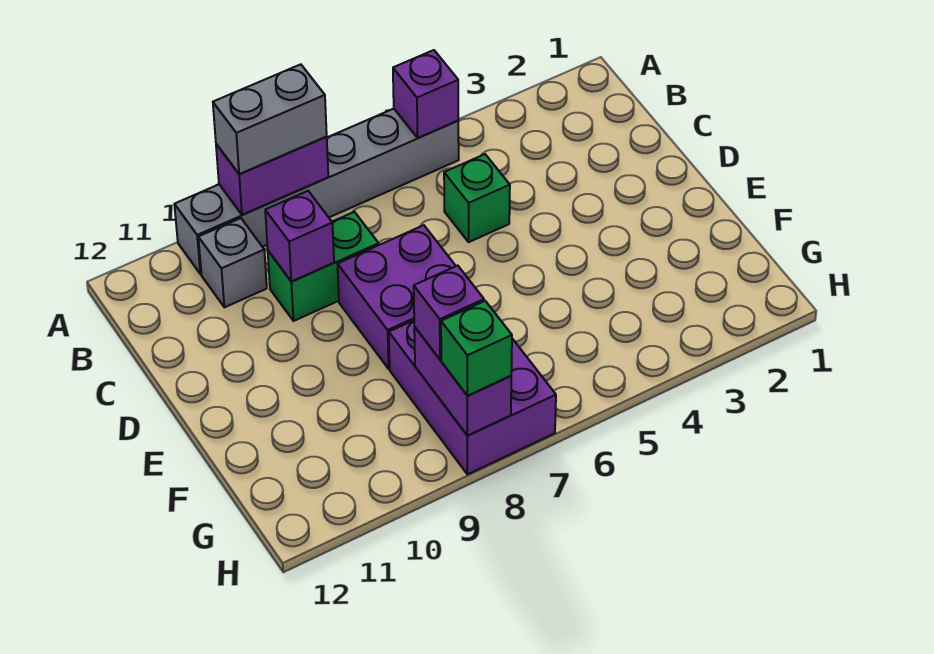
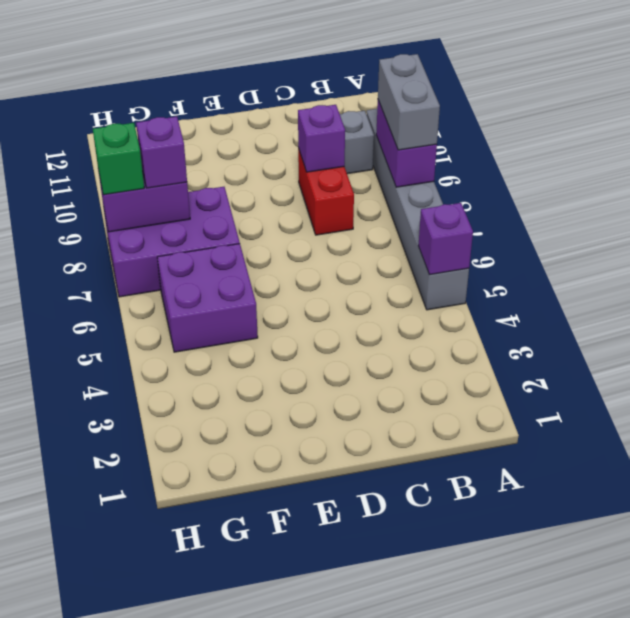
green 1x1 brick [444,154,510,242] -> none
green 1x2 brick [268,212,379,321] -> red 1x2 brick [298,148,354,235]
purple 2x2 brick [338,225,455,369] -> purple 2x2 brick moved to [157,244,258,352]

